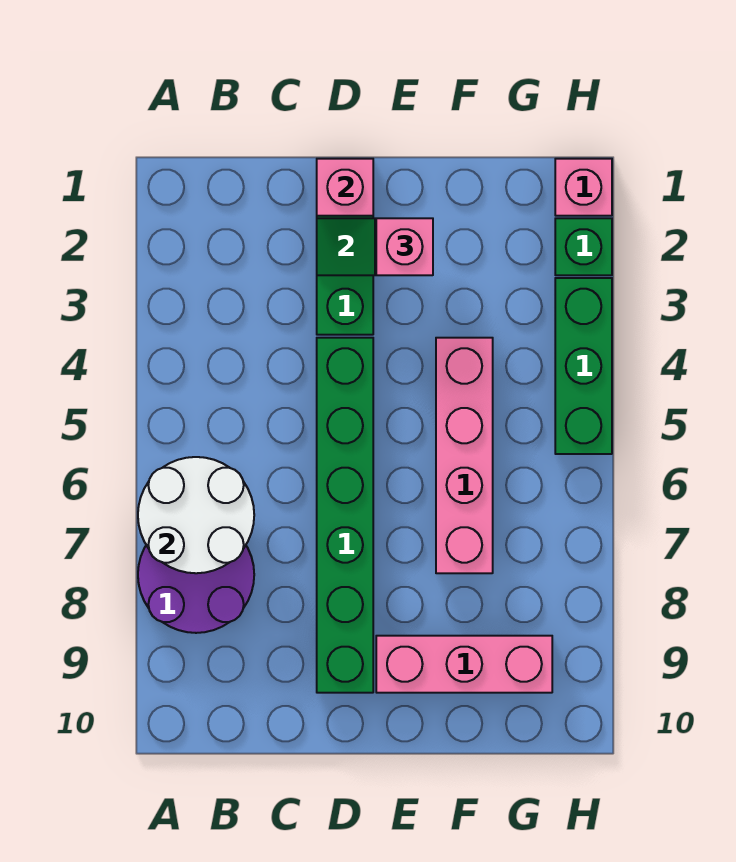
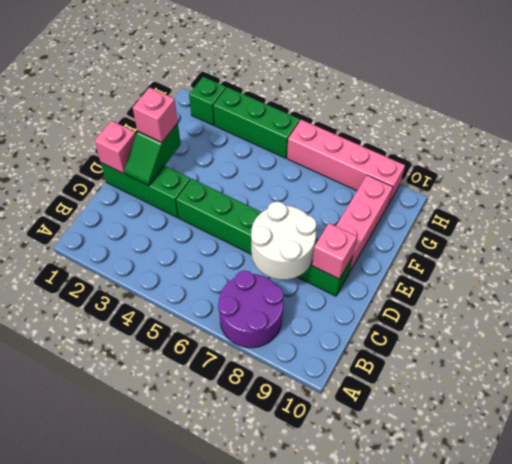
white 2x2 round brick [138,457,254,573] -> white 2x2 round brick moved to [251,202,317,280]
pink 1x4 brick [436,338,493,573] -> pink 1x4 brick moved to [287,120,405,205]
pink 1x1 brick [555,159,612,216] -> pink 1x1 brick moved to [312,223,357,279]

